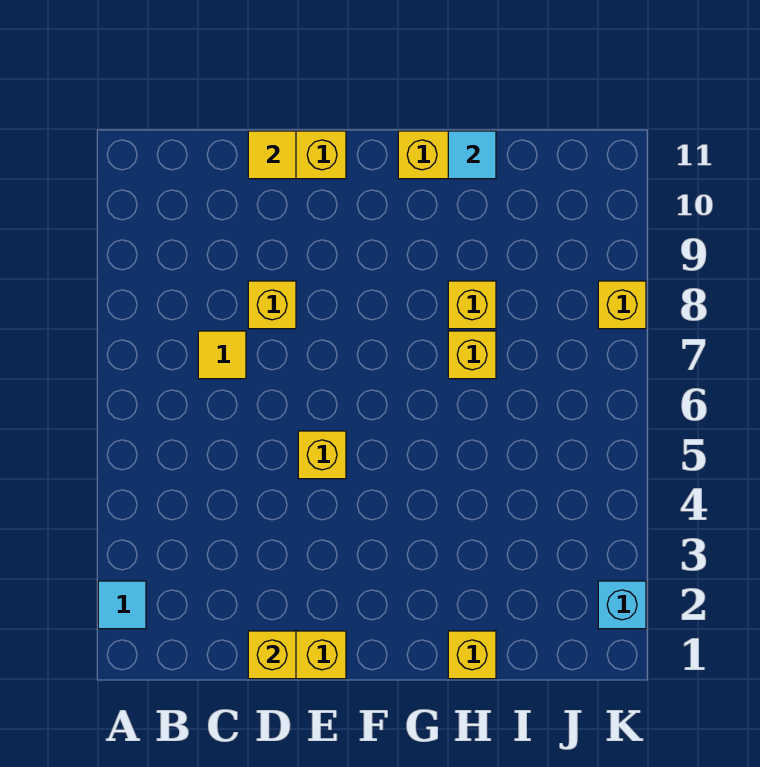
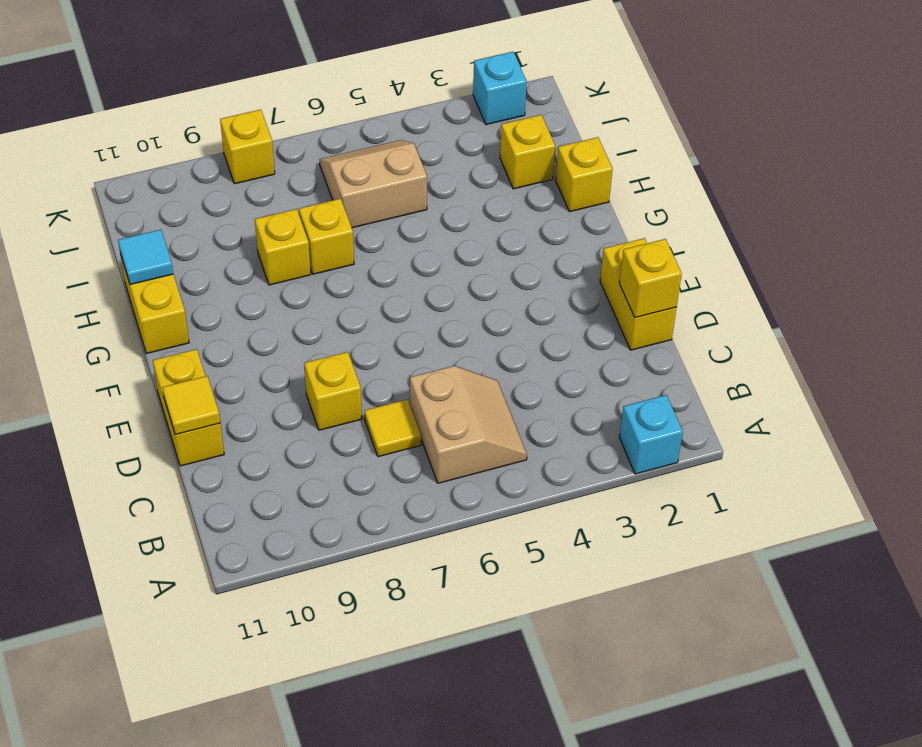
cyan 1x1 tile [98,581,146,629] -> cyan 1x1 brick [619,395,683,474]
none -> tan 2x2 slope [410,366,527,483]
yellow 1x1 brick [298,431,346,479] -> yellow 1x1 brick moved to [500,115,555,189]
none -> tan 2x2 slope [319,140,427,228]

